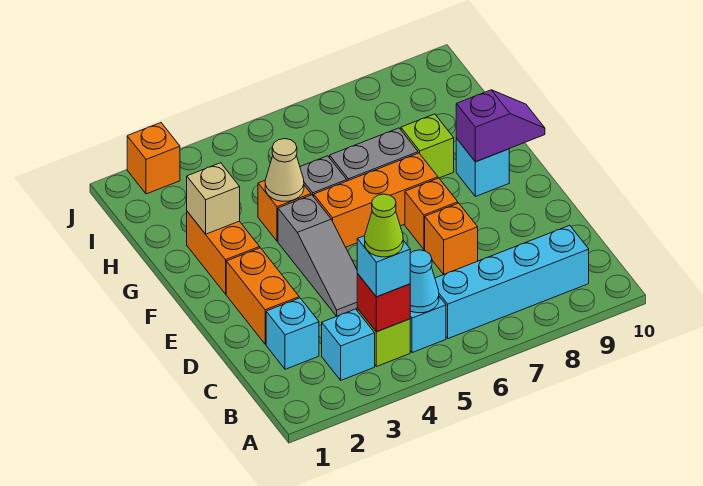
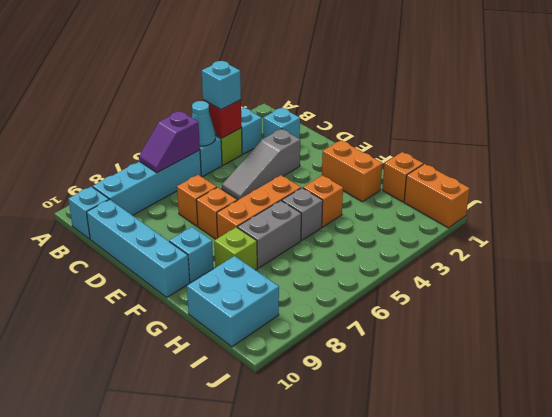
lime 1x1 cone [365,194,403,257] -> none
none -> cyan 1x1 brick [68,187,109,239]
none -> cyan 1x4 brick [87,200,190,297]
orange 1x2 brick [226,248,299,344] -> orange 1x2 brick moved to [404,164,470,228]
grey 1x3 slope [278,195,358,316] -> grey 1x3 slope turned to [222,129,300,200]
purple 1x2 slope [456,90,545,162] -> purple 1x2 slope moved to [139,111,200,173]
tan 1x1 brick [187,163,240,234] -> none
tan 1x1 cone [265,139,304,201] -> none
none -> cyan 2x2 brick [187,256,279,347]
orange 1x1 brick [127,123,180,194] -> orange 1x1 brick moved to [382,152,423,202]

